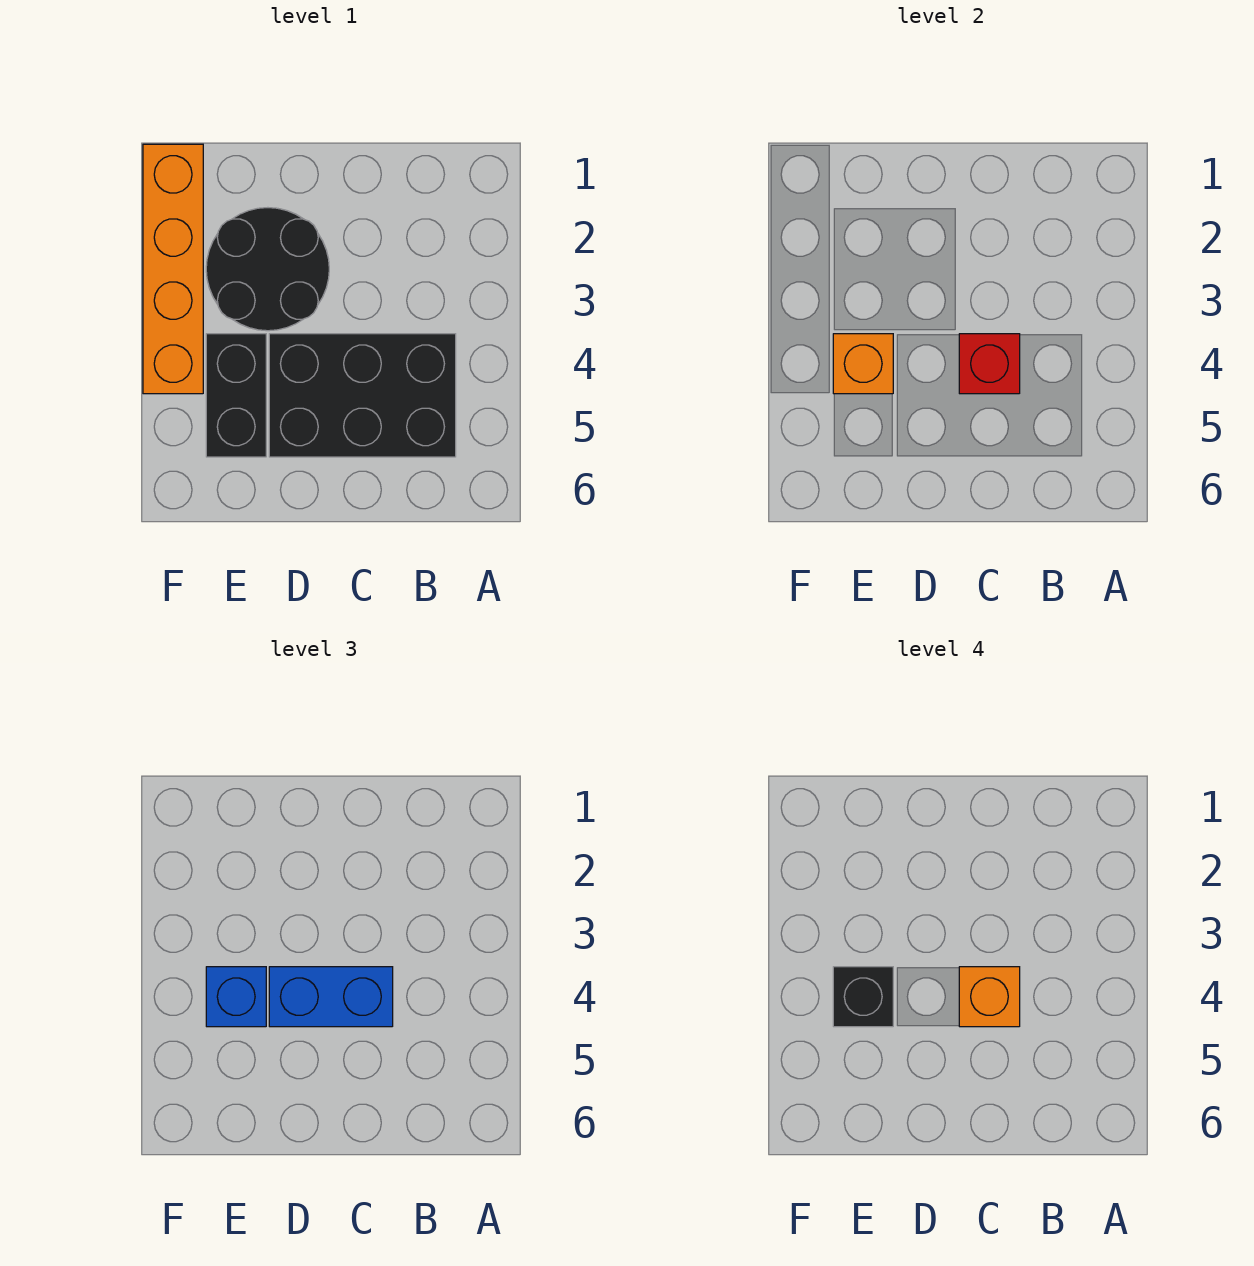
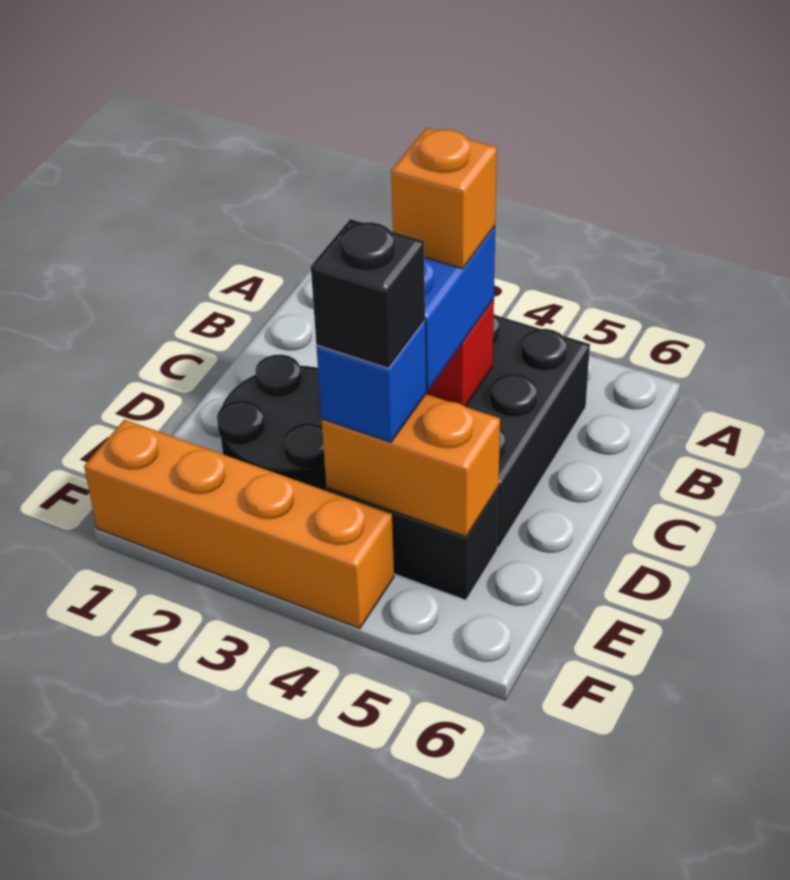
orange 1x1 brick [833,334,893,394] -> orange 1x2 brick [322,394,500,536]

